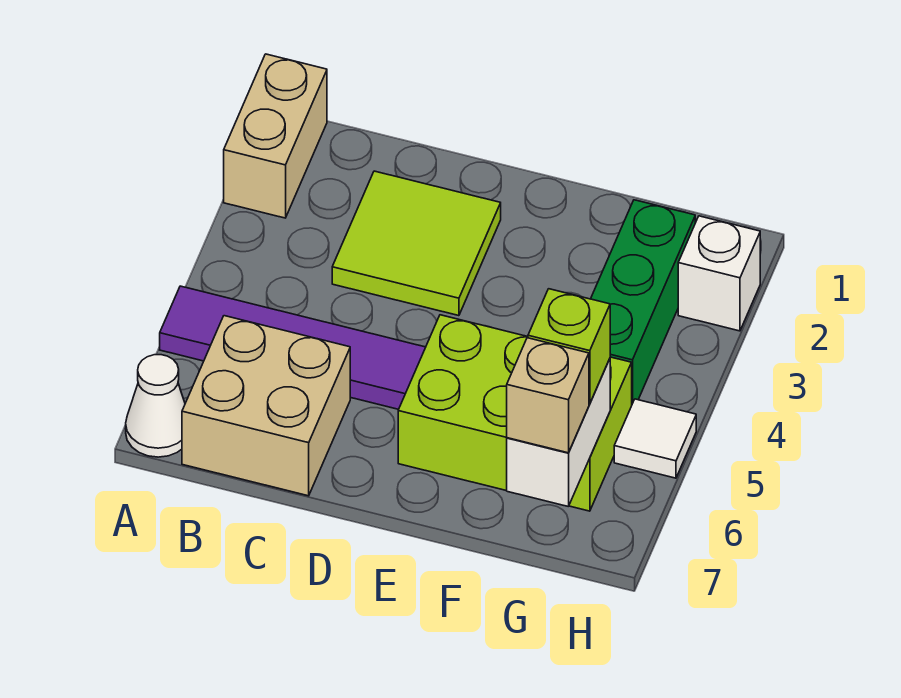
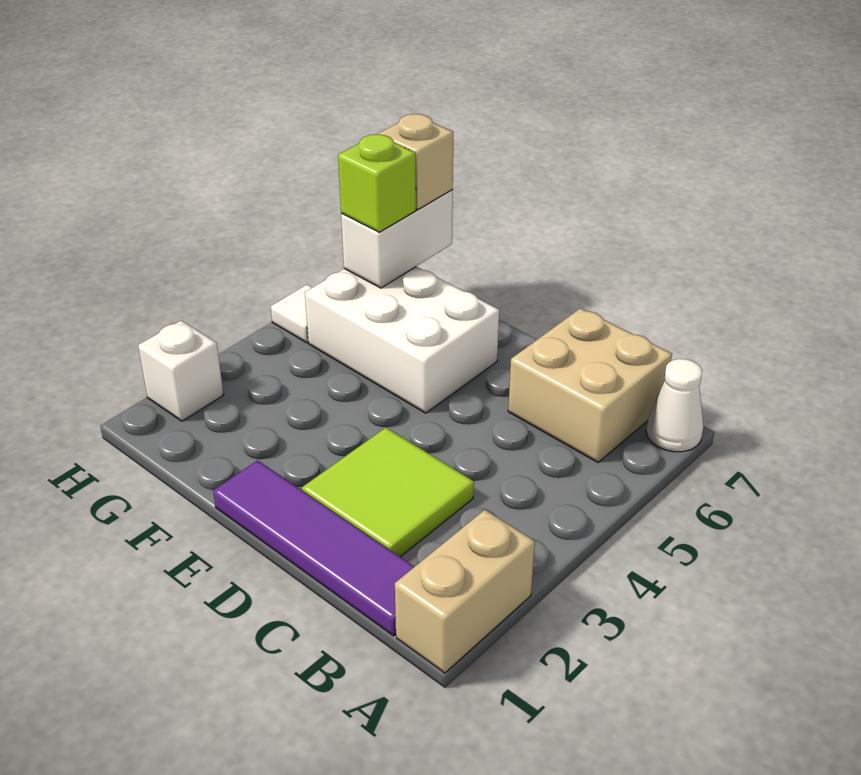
purple 1x4 tile [160,286,426,409] -> purple 1x4 tile moved to [213,460,414,636]
lime 2x3 brick [398,315,632,511] -> white 2x3 brick [305,267,499,413]
green 1x3 brick [591,200,695,404] -> none

